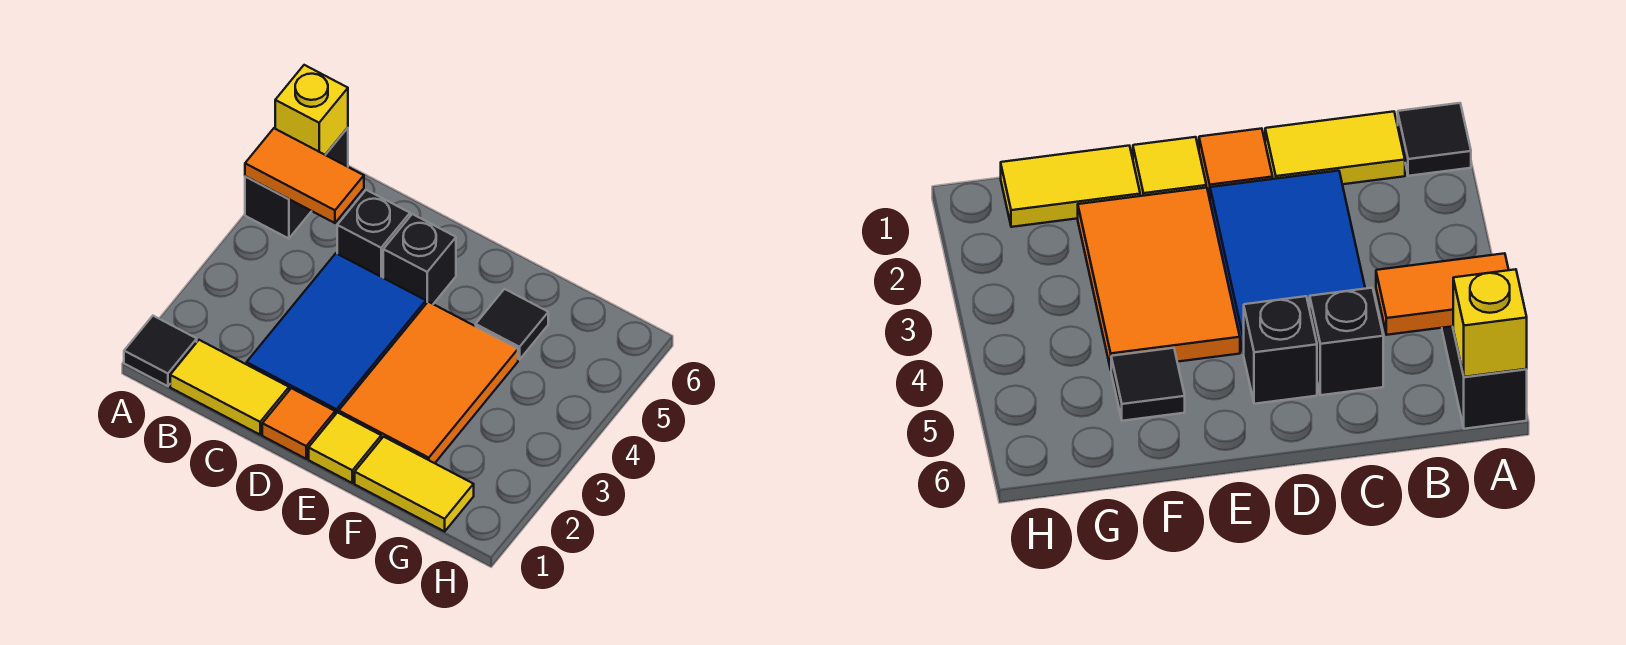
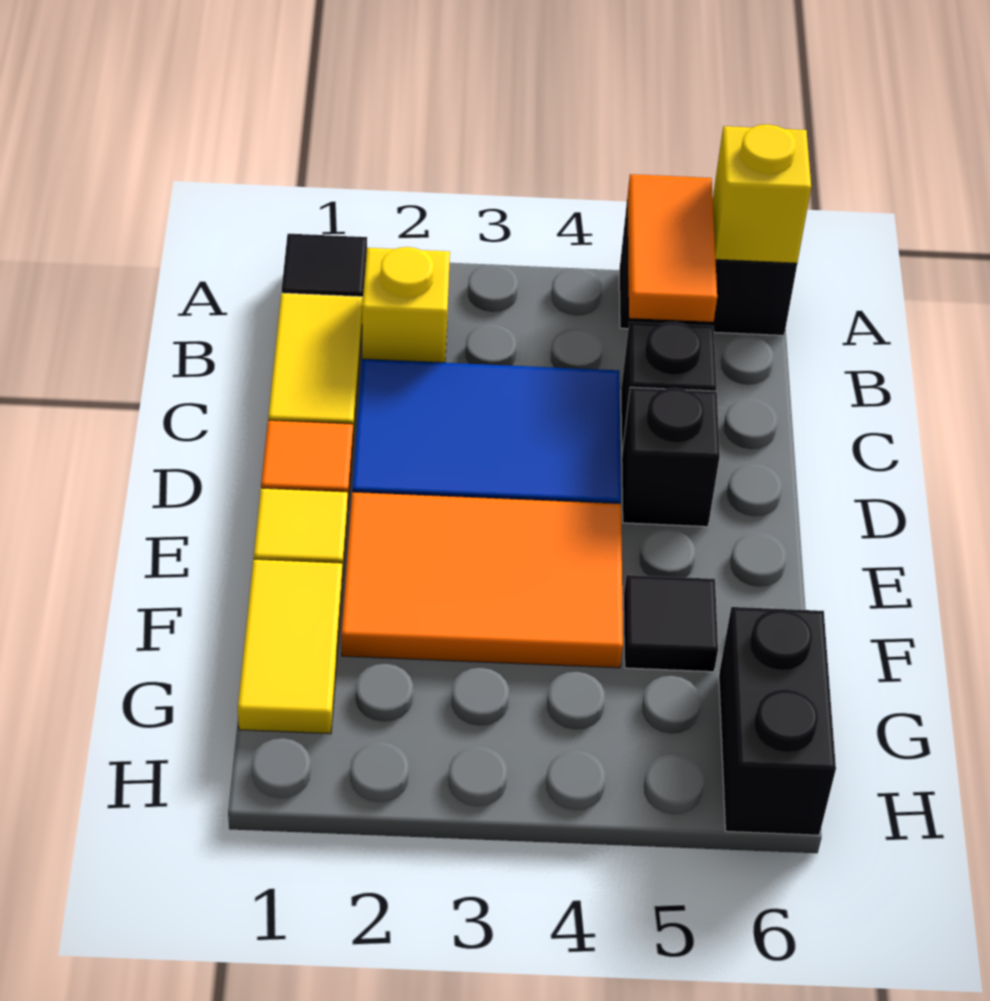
none -> yellow 1x1 brick [362,247,450,363]
none -> black 1x2 brick [719,607,836,835]

